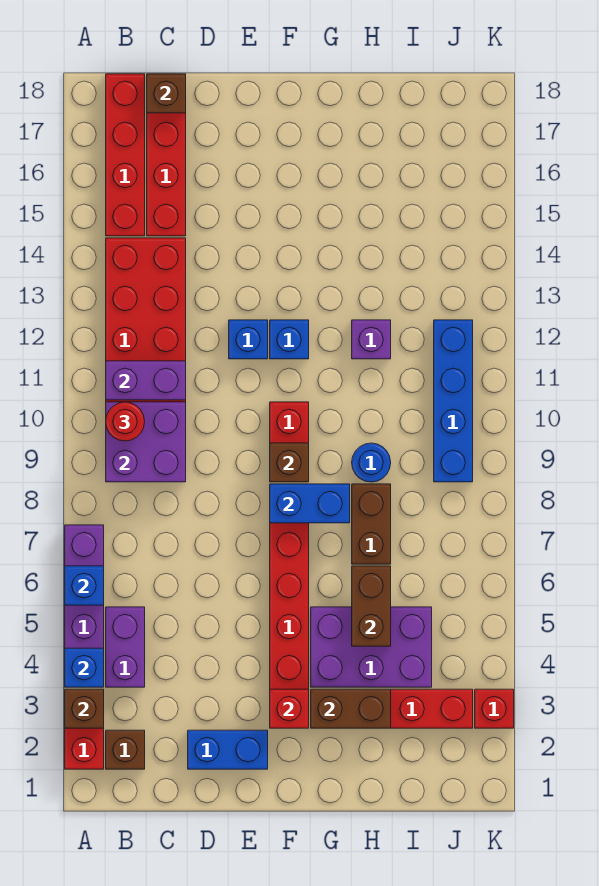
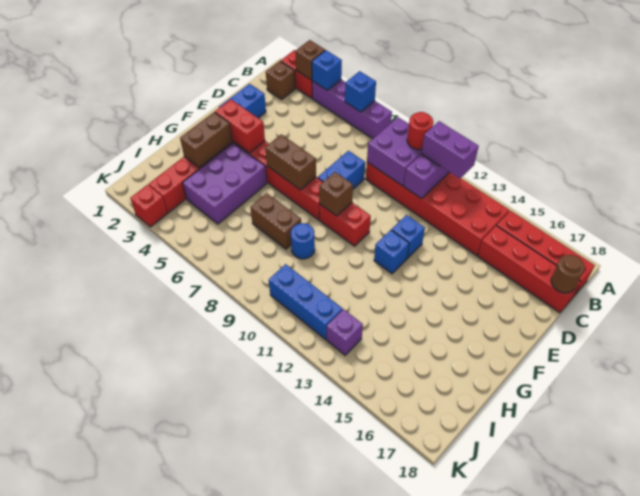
purple 1x2 brick [106,607,145,687] -> purple 1x2 brick moved to [421,121,479,179]
brown 1x1 brick [147,74,186,113] -> brown 1x1 round brick [551,255,585,293]
red 1x1 brick [270,689,309,728] -> red 1x2 brick [215,100,265,153]
blue 1x2 brick [270,484,350,523] -> blue 1x2 brick moved to [318,151,365,189]
brown 1x2 brick [352,566,391,646] -> brown 1x2 brick moved to [265,134,316,190]
purple 1x1 brick [352,320,391,359] -> purple 1x1 brick moved to [327,309,363,355]
blue 1x4 brick [434,320,473,482] -> blue 1x3 brick [269,264,343,339]

